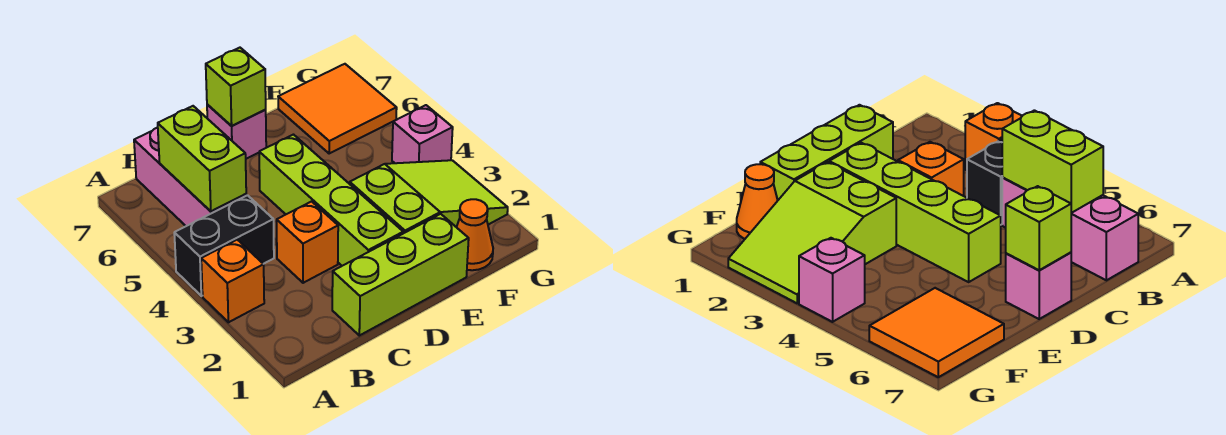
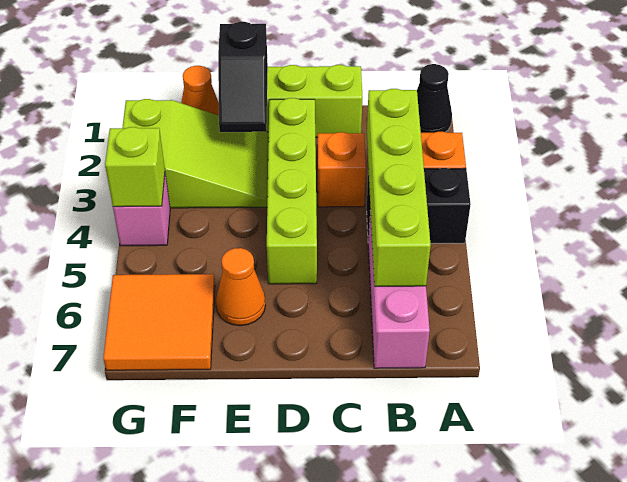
none -> black 1x1 cone [417,64,452,133]
lime 1x2 brick [158,106,246,211] -> lime 1x4 brick [367,89,431,286]
pink 1x1 brick [207,105,266,159] -> none
lime 1x1 brick [206,48,266,126] -> lime 1x1 brick moved to [105,127,165,207]
none -> black 1x2 slope [218,22,268,132]
lime 2x3 slope [350,160,508,233] -> lime 2x3 slope turned to [122,99,269,208]
none -> orange 1x1 cone [216,248,266,326]

